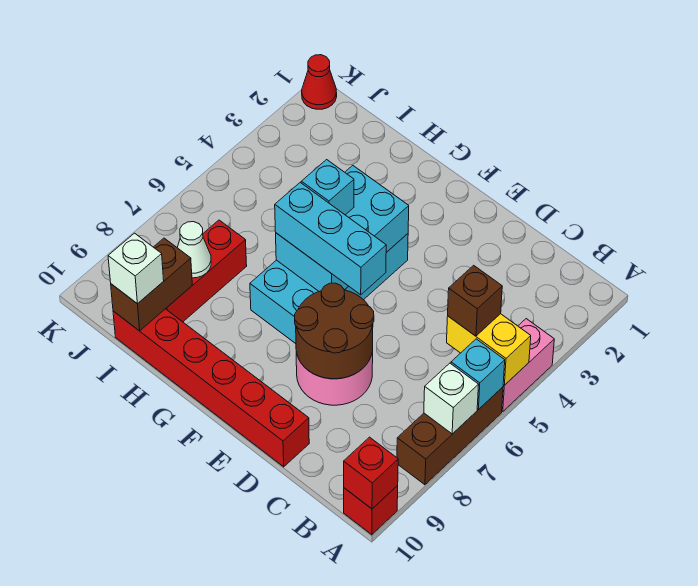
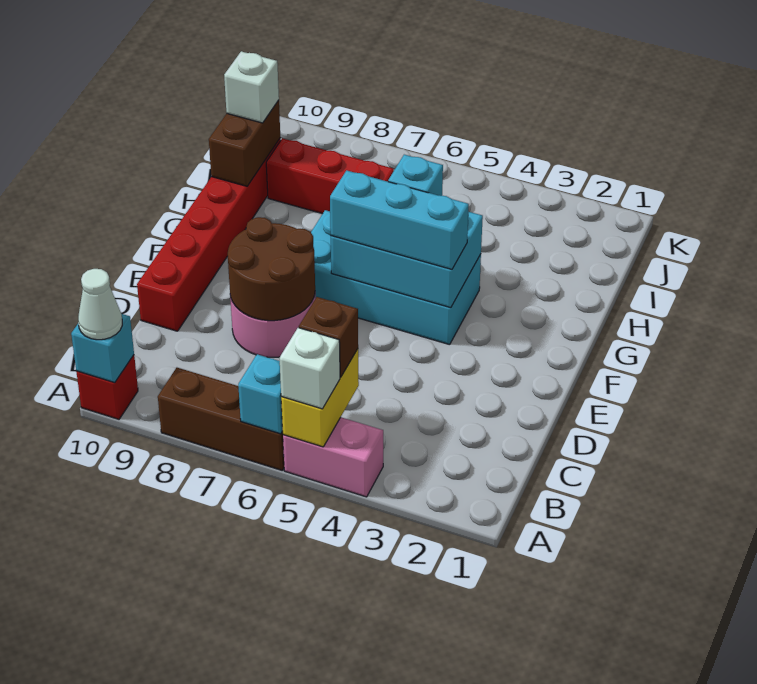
white 1x1 brick [424,363,479,434] -> white 1x1 brick moved to [280,328,340,409]
red 1x1 brick [344,437,398,509] -> cyan 1x1 brick [71,314,134,383]
cyan 1x3 brick [275,183,386,295] -> cyan 1x3 brick turned to [330,170,469,269]
white 1x1 cone [177,222,211,278] -> white 1x1 cone moved to [78,269,122,340]
brown 1x2 brick [111,238,192,331] -> brown 1x2 brick turned to [209,100,280,186]
red 1x1 cone [302,55,337,109] -> none

